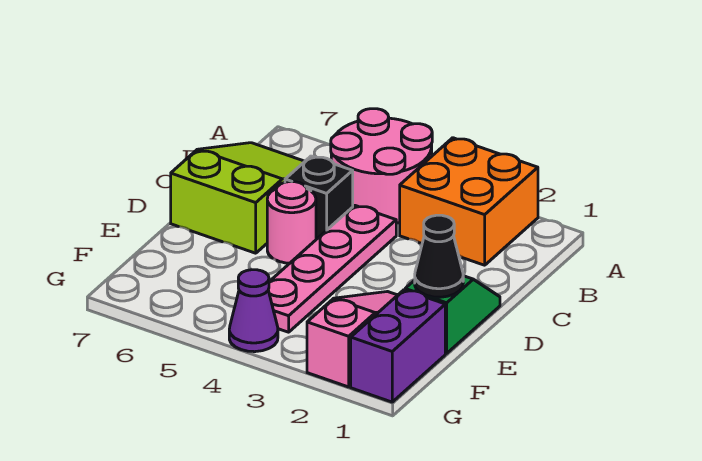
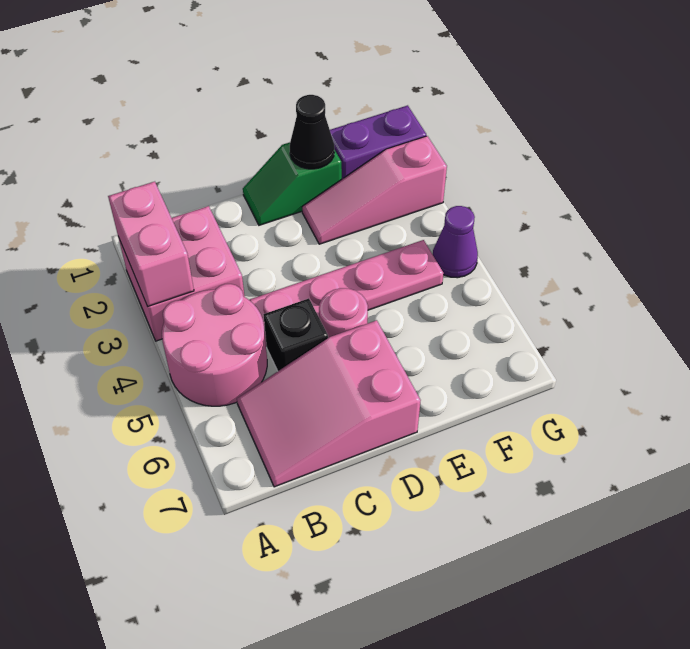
orange 2x2 brick [400,138,538,265] -> pink 2x2 brick [118,206,245,341]
none -> pink 1x2 brick [108,182,194,307]
lime 2x3 slope [171,143,305,253] -> pink 2x3 slope [237,320,421,487]

